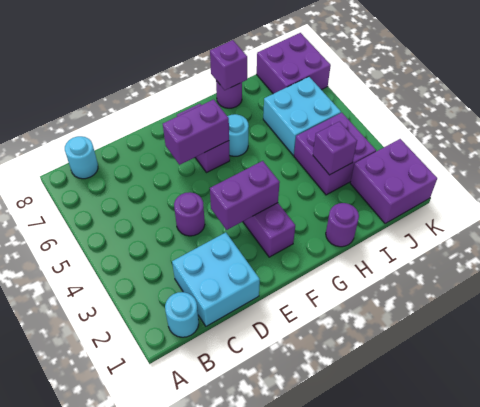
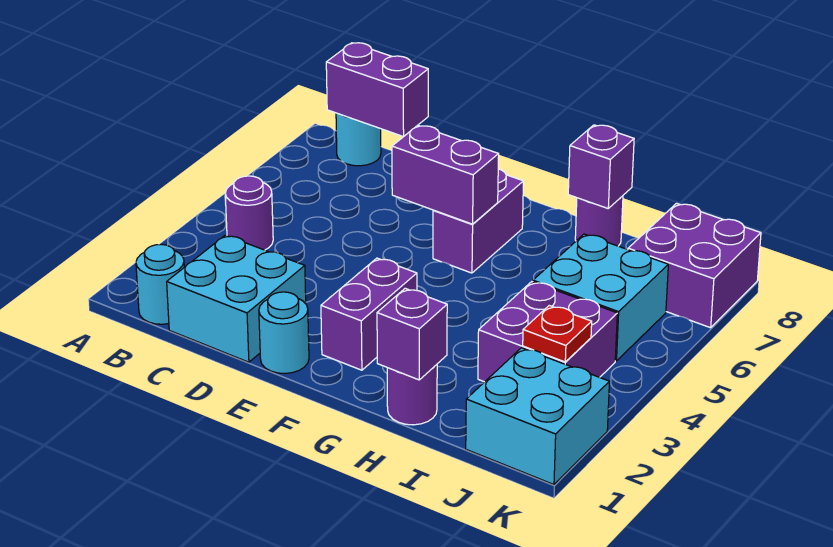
purple 1x1 round brick [174,192,205,236] -> purple 1x1 round brick moved to [225,176,273,250]
purple 1x2 brick [210,161,280,230] -> purple 1x2 brick moved to [326,43,428,137]
cyan 1x1 round brick [227,114,249,156] -> cyan 1x1 round brick moved to [259,292,309,373]
purple 1x1 brick [313,122,357,175] -> purple 1x1 brick moved to [377,288,447,380]
purple 2x2 brick [350,139,437,224] -> cyan 2x2 brick [466,348,609,485]
none -> red 1x1 plate [523,306,592,362]

